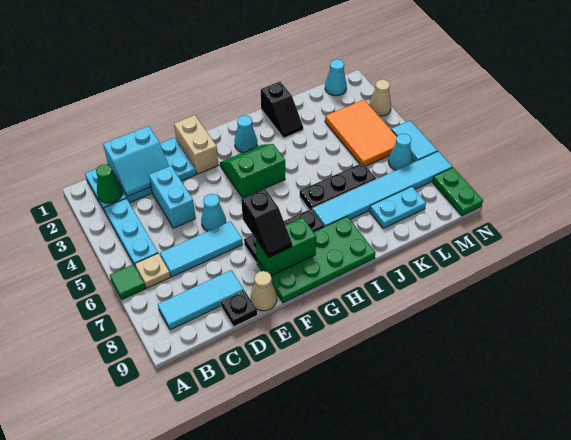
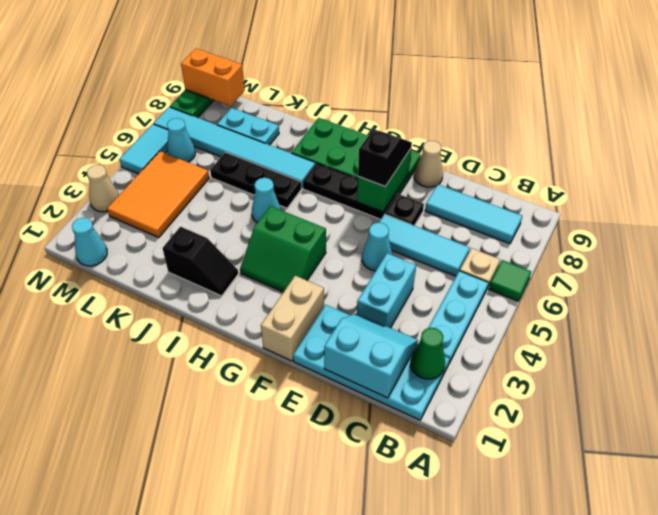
black 1x1 plate [221,290,257,327] -> black 1x1 plate moved to [385,194,424,226]
green 1x2 brick [256,218,316,276] -> green 1x2 brick turned to [357,149,411,212]
cyan 1x1 cone [234,115,257,152] -> cyan 1x1 cone moved to [252,178,281,223]
black 1x2 slope [261,82,303,138] -> black 1x2 slope turned to [162,227,238,296]
none -> orange 1x2 brick [181,49,245,106]

